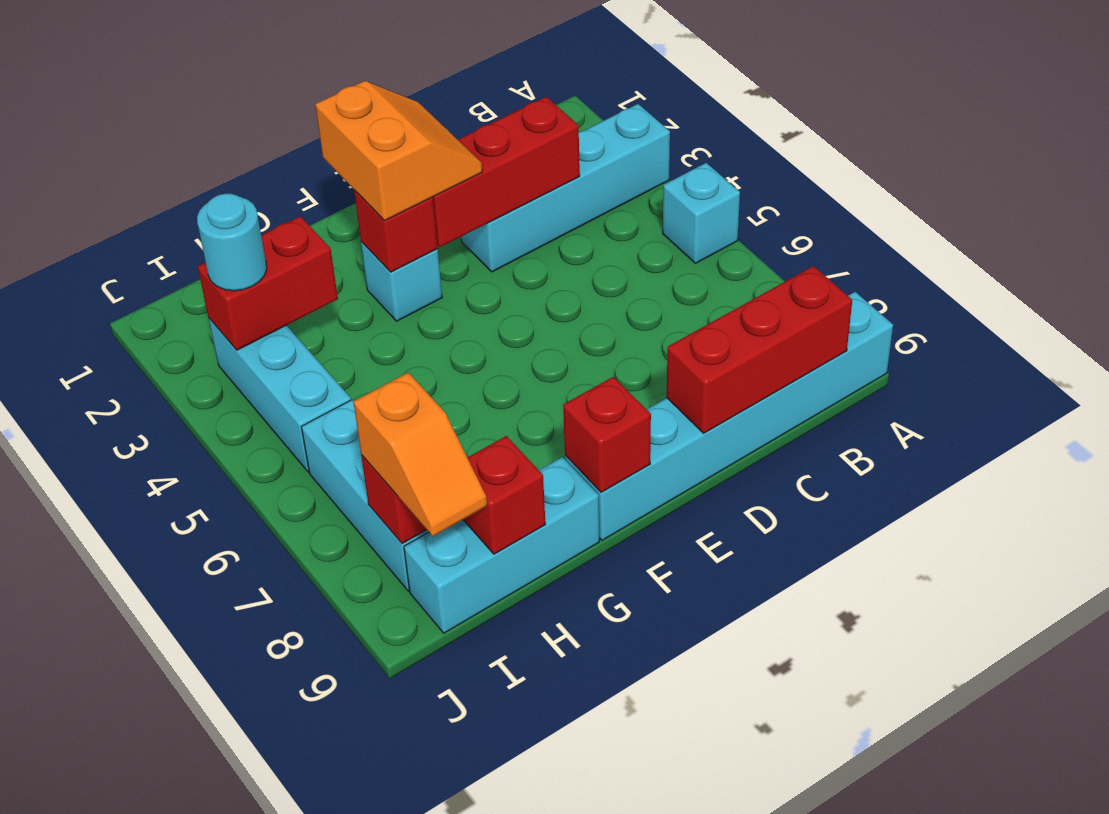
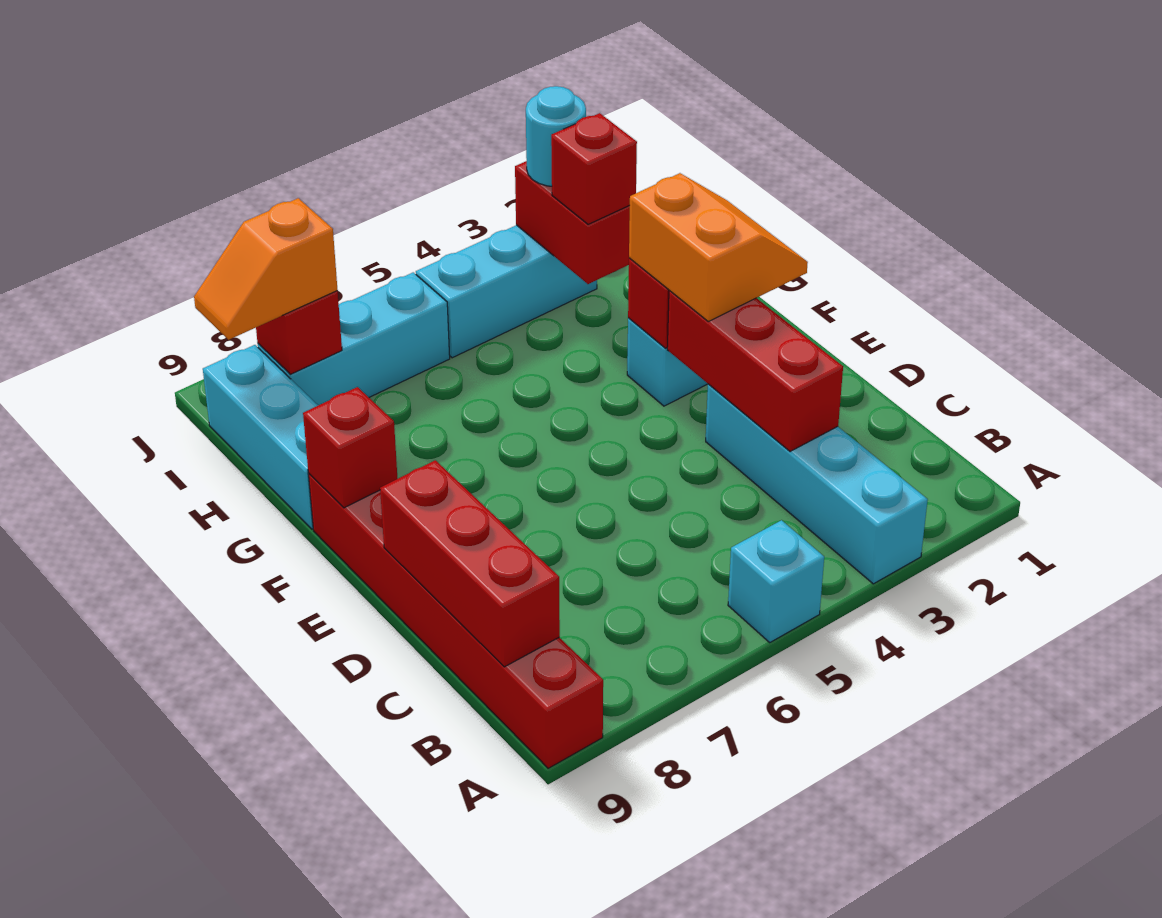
cyan 1x6 brick [565,292,893,540] -> red 1x6 brick [309,474,603,768]
orange 2x2 slope [315,81,482,221] -> orange 2x2 slope turned to [629,173,808,321]
red 1x1 brick [463,436,545,554] -> red 1x1 brick moved to [551,113,637,224]

